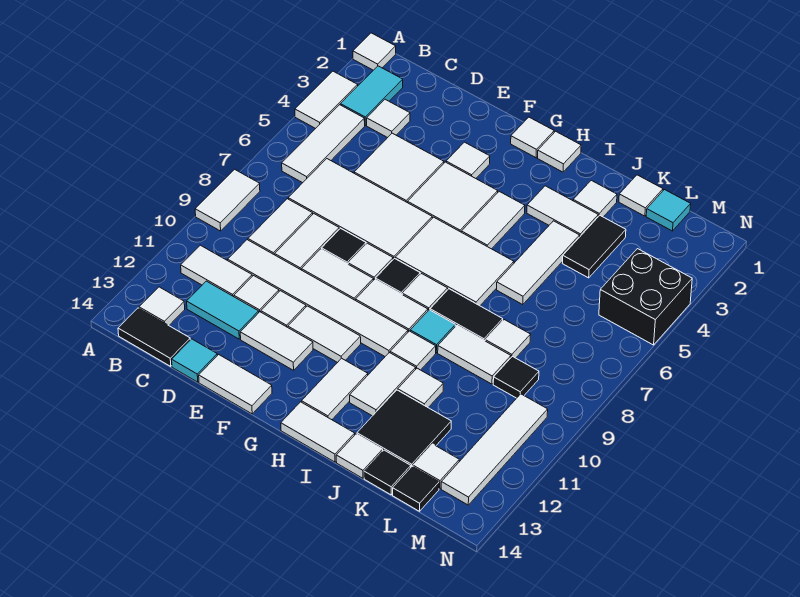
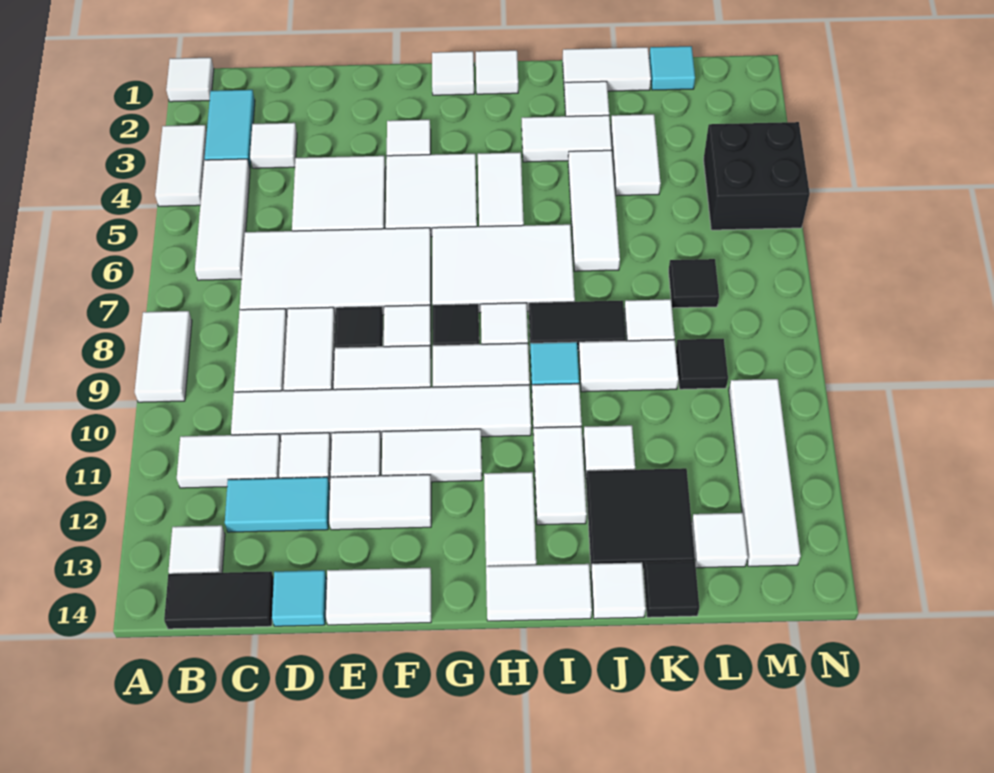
white 1x1 tile [619,175,663,216] -> white 1x2 tile [563,47,651,91]
black 1x2 tile [562,215,626,278] -> white 1x2 tile [611,114,661,196]
black 1x1 tile [393,466,439,511] -> black 1x1 tile moved to [669,259,719,308]

